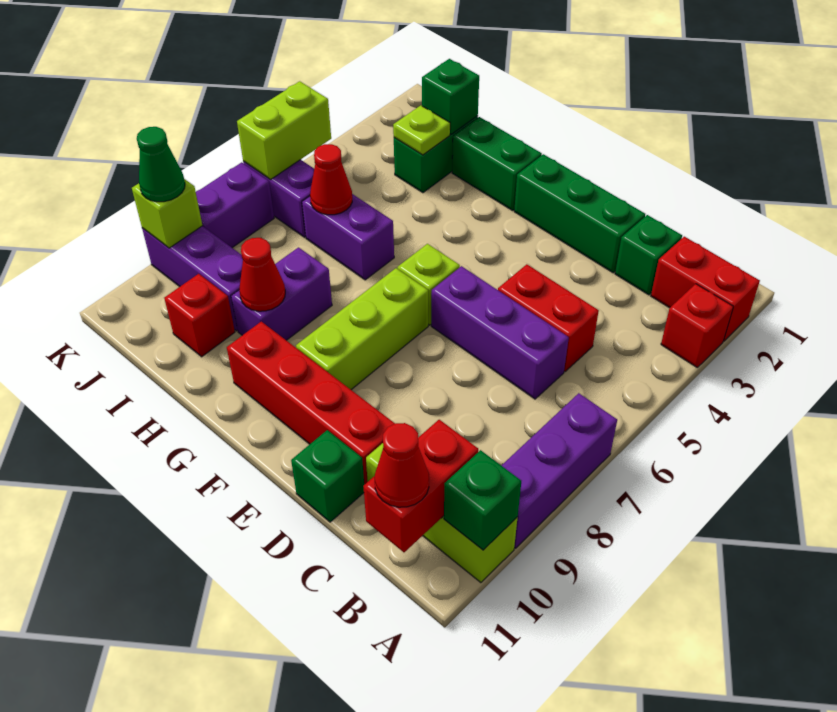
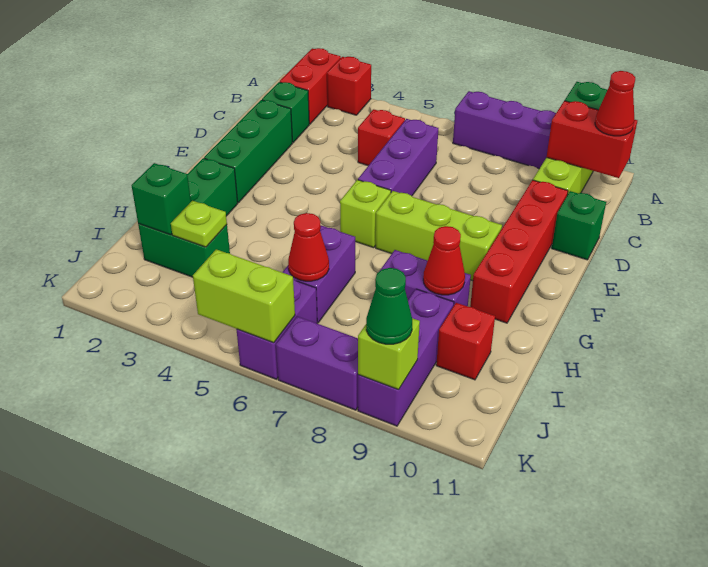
red 1x2 brick [498,264,599,371] -> red 1x1 brick [358,109,405,166]

